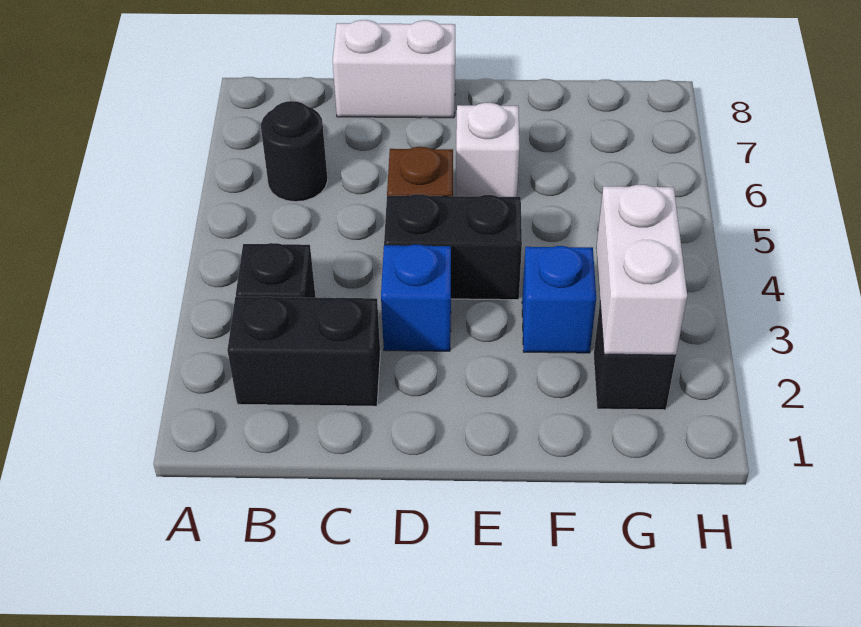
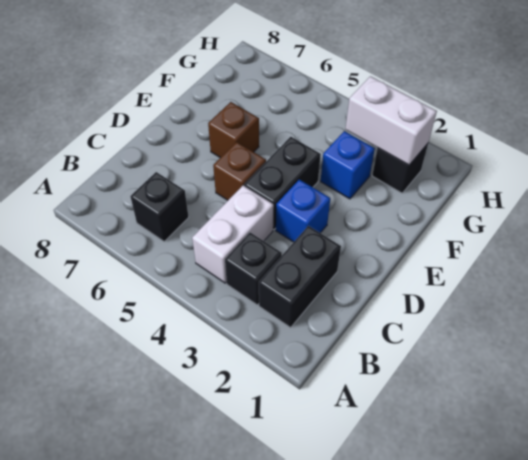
black 1x1 round brick [261,101,328,202] -> black 1x1 brick [130,172,189,241]
white 1x2 brick [333,20,455,118] -> white 1x2 brick moved to [192,186,274,283]
white 1x1 brick [456,103,519,197] -> brown 1x1 brick [208,102,259,158]

